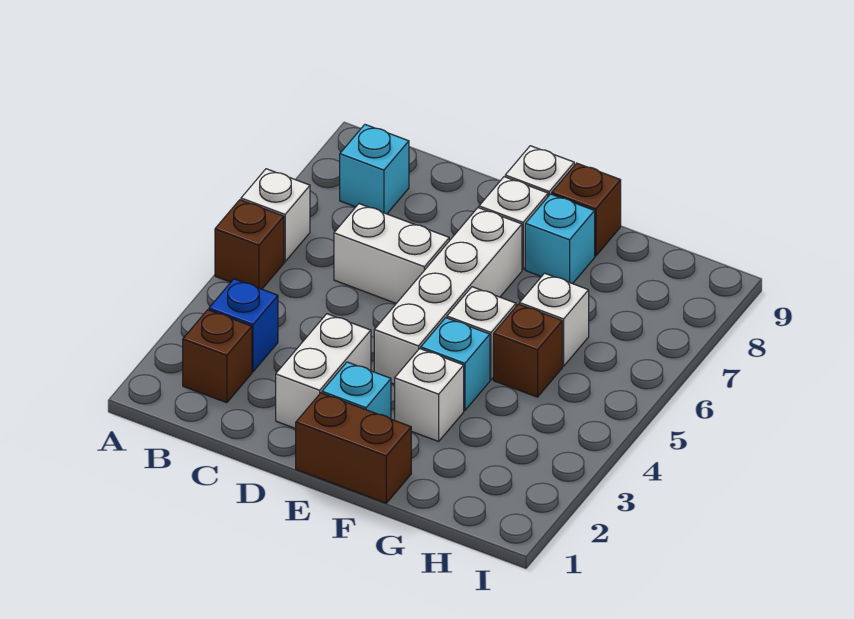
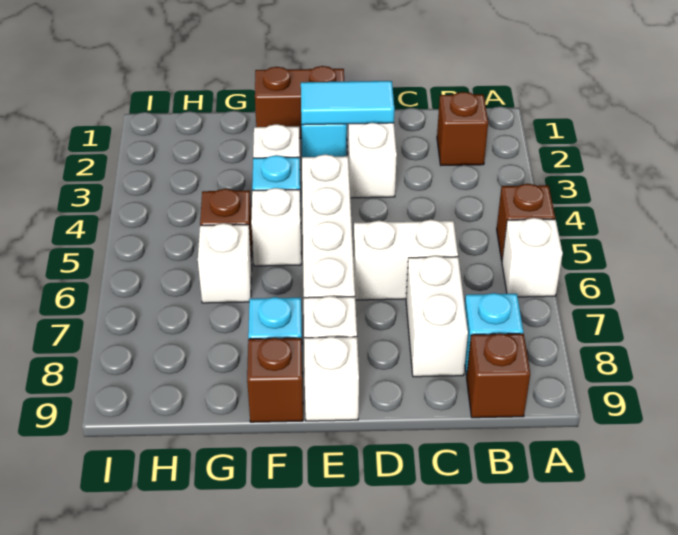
blue 1x1 brick [209,279,278,372] -> none
none -> brown 1x1 brick [467,333,530,418]
none -> white 1x2 brick [406,256,468,377]
none -> cyan 1x2 tile [301,81,394,125]

